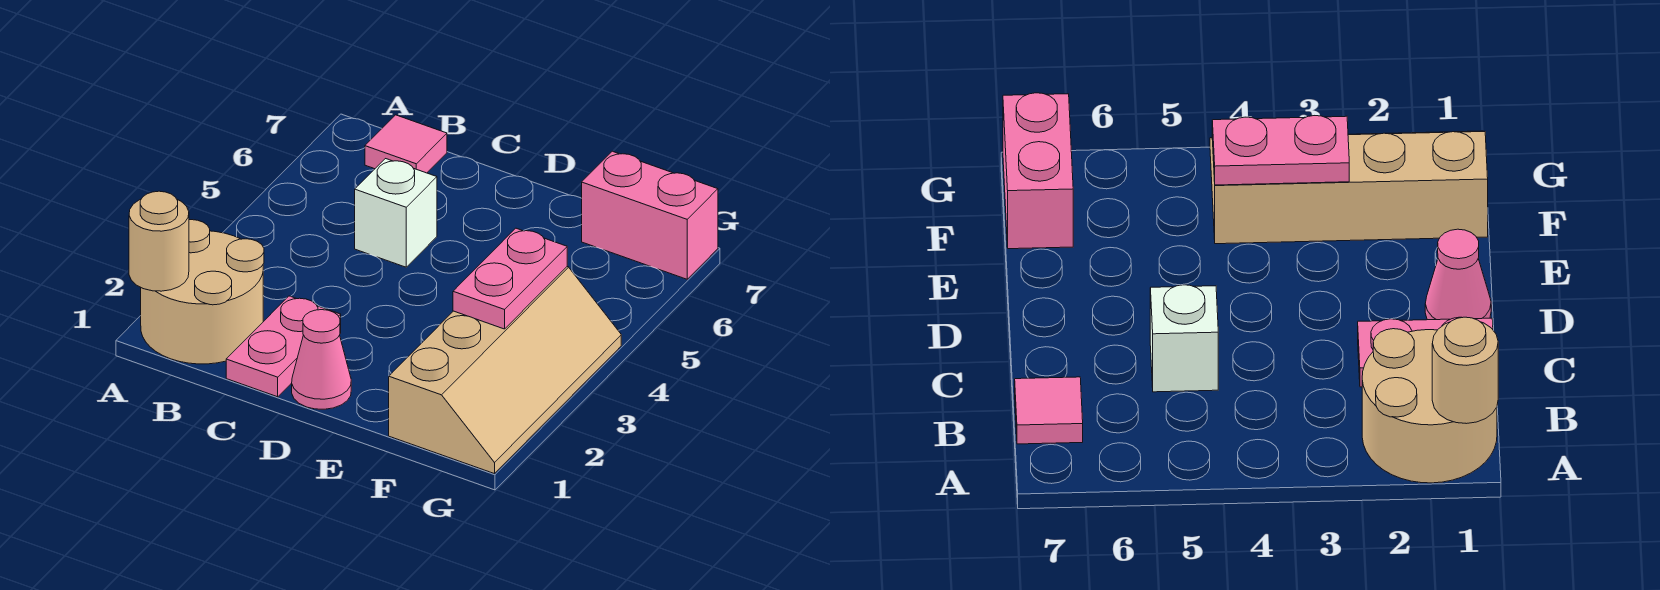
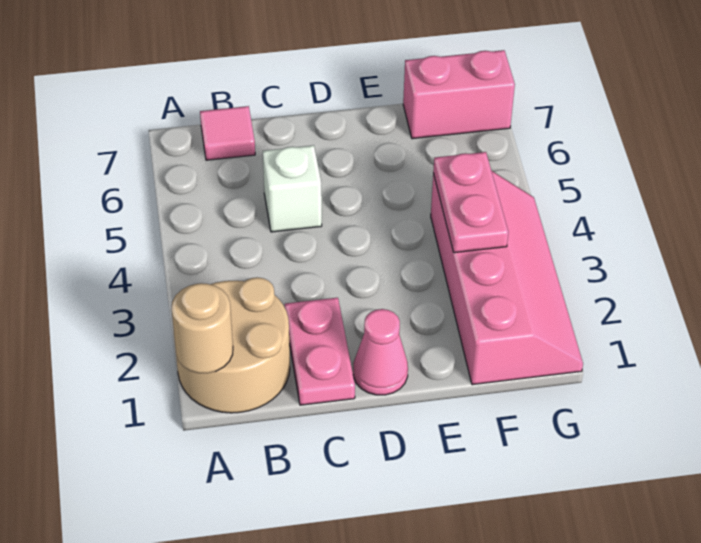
tan 2x4 slope [389,267,621,474] -> pink 2x4 slope [431,171,583,385]

